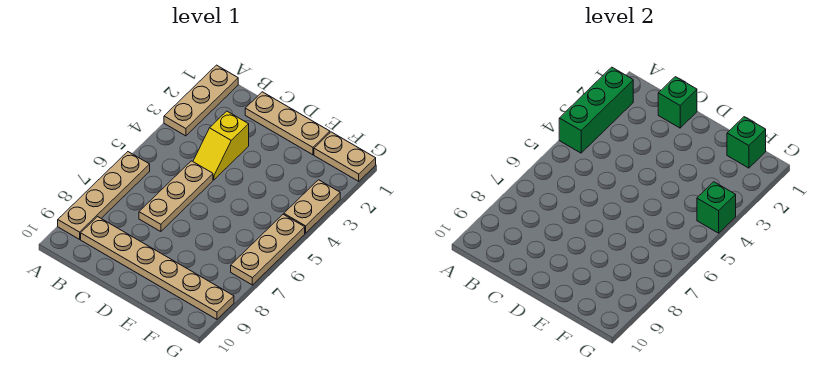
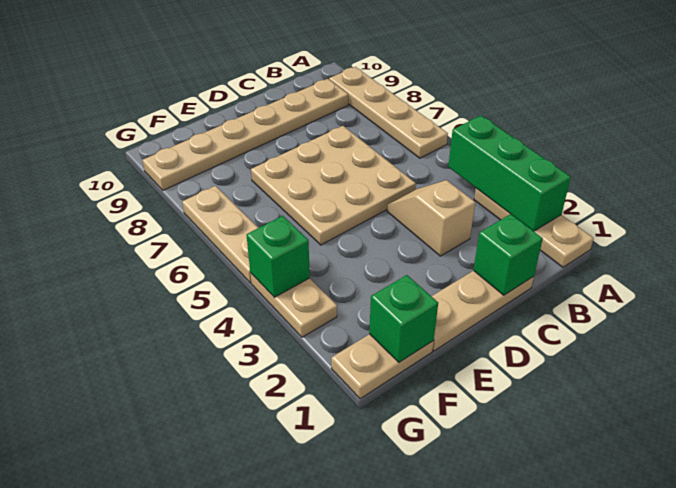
yellow 1x2 slope [193,111,249,180] -> tan 1x2 slope [387,180,475,256]
tan 1x3 plate [139,161,213,232] -> tan 3x3 plate [251,126,416,245]

